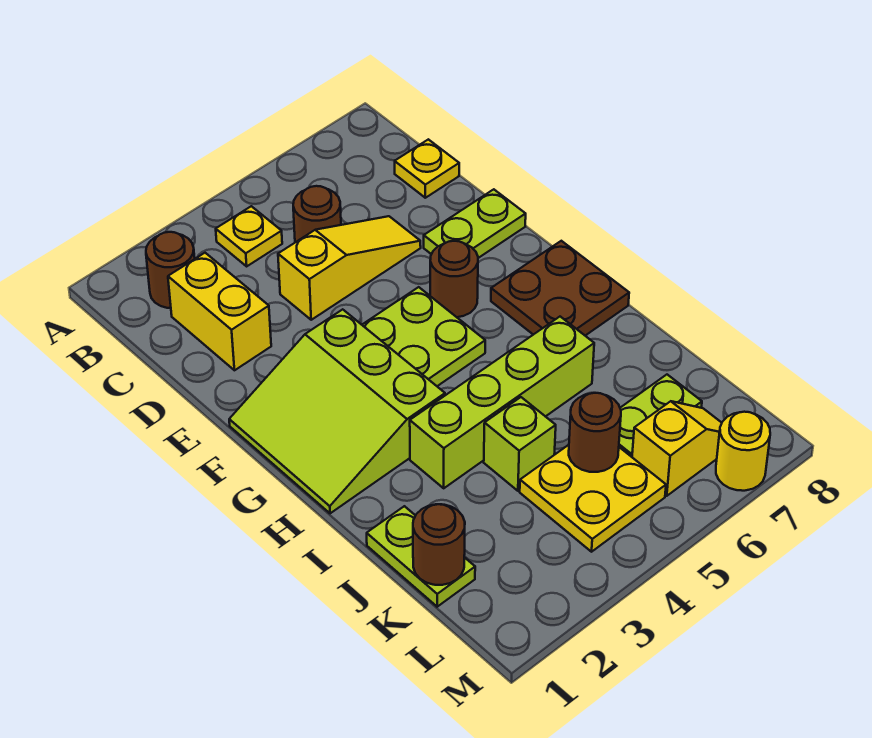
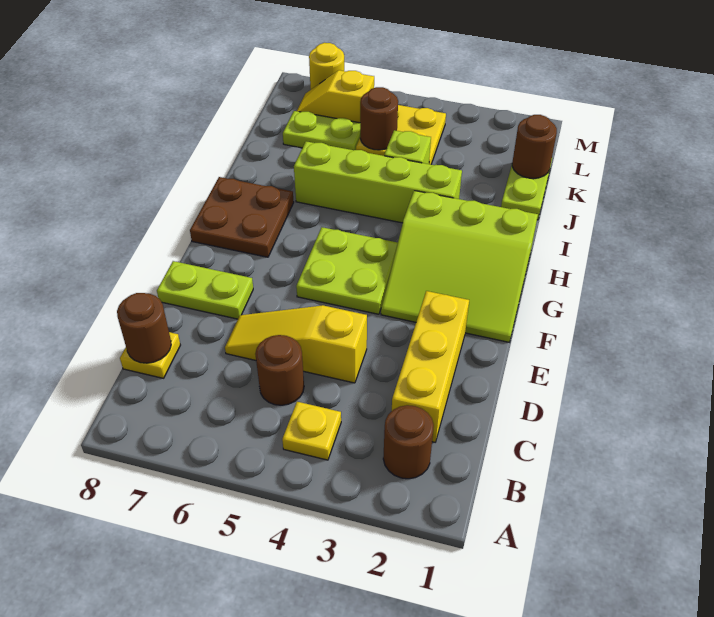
yellow 1x2 brick [168,253,271,370] -> yellow 1x3 brick [392,291,469,442]
lime 3x3 slope [229,309,445,513] -> lime 3x3 slope turned to [381,191,538,342]
brown 1x1 round brick [430,241,478,317] -> brown 1x1 round brick moved to [117,293,171,363]

